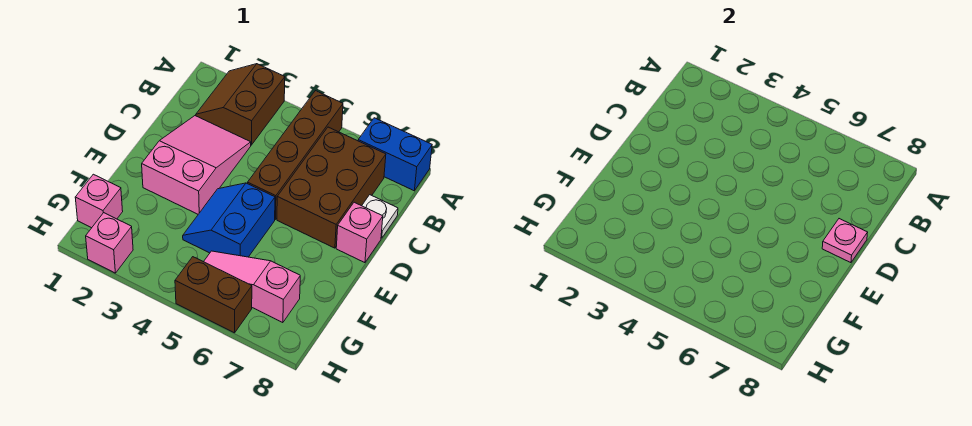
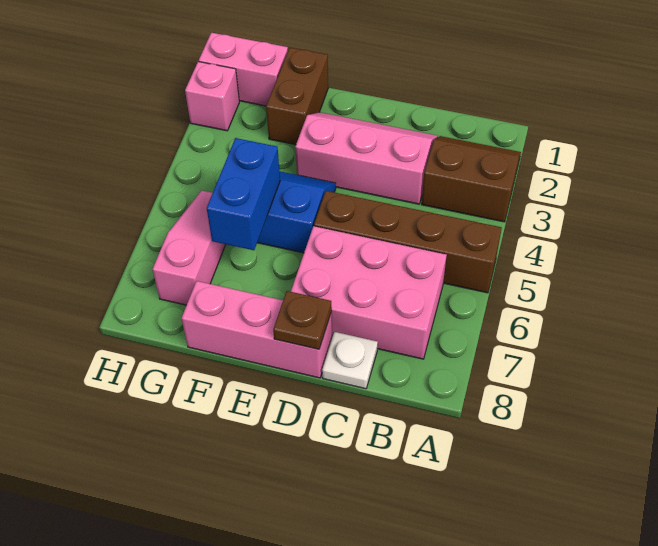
blue 1x2 brick [358,118,432,191] -> blue 1x2 brick moved to [207,138,280,250]
brown 2x3 brick [277,127,386,248] -> pink 2x3 brick [291,226,447,359]
pink 2x3 slope [142,116,251,214] -> pink 2x3 slope turned to [295,112,438,204]
pink 1x1 brick [336,202,383,263] -> pink 1x3 brick [182,281,332,378]
pink 1x1 plate [822,219,868,263] -> brown 1x1 plate [273,291,332,349]
pink 1x1 brick [75,174,123,228] -> pink 1x2 brick [199,33,288,106]
brown 1x2 brick [175,257,252,333] -> brown 1x2 brick moved to [266,48,328,145]

